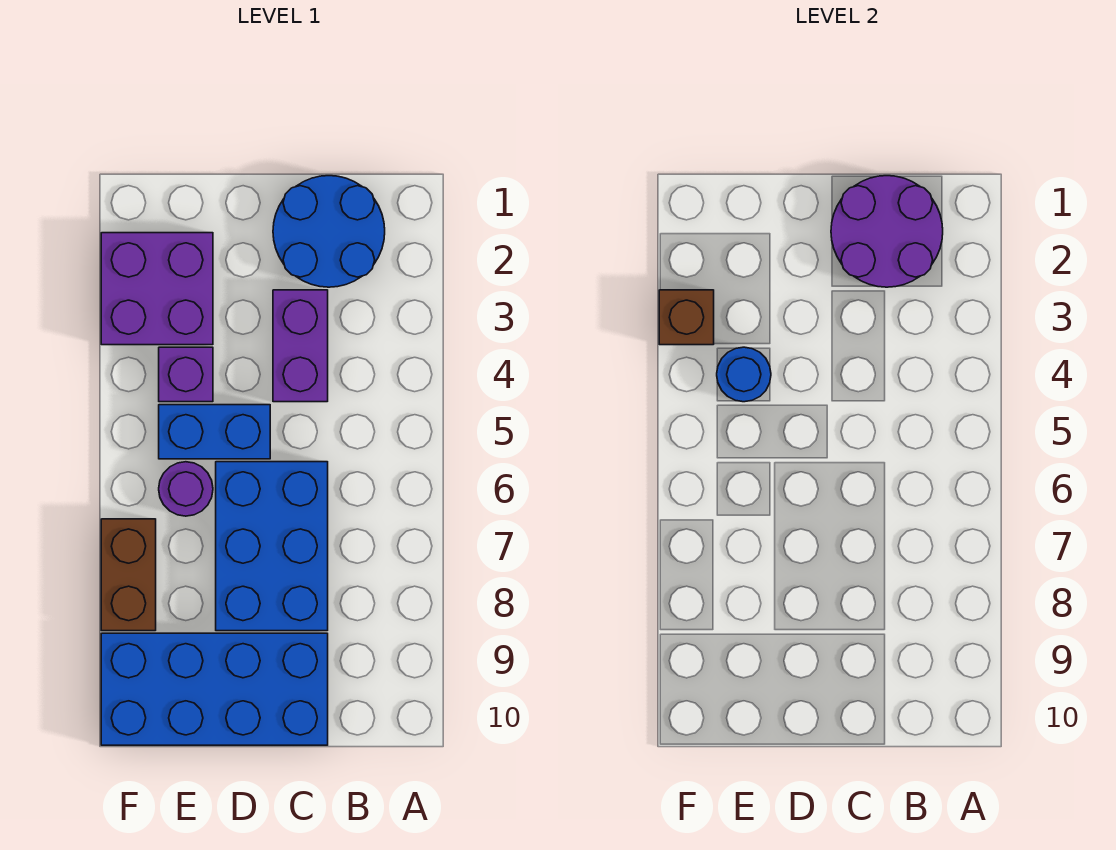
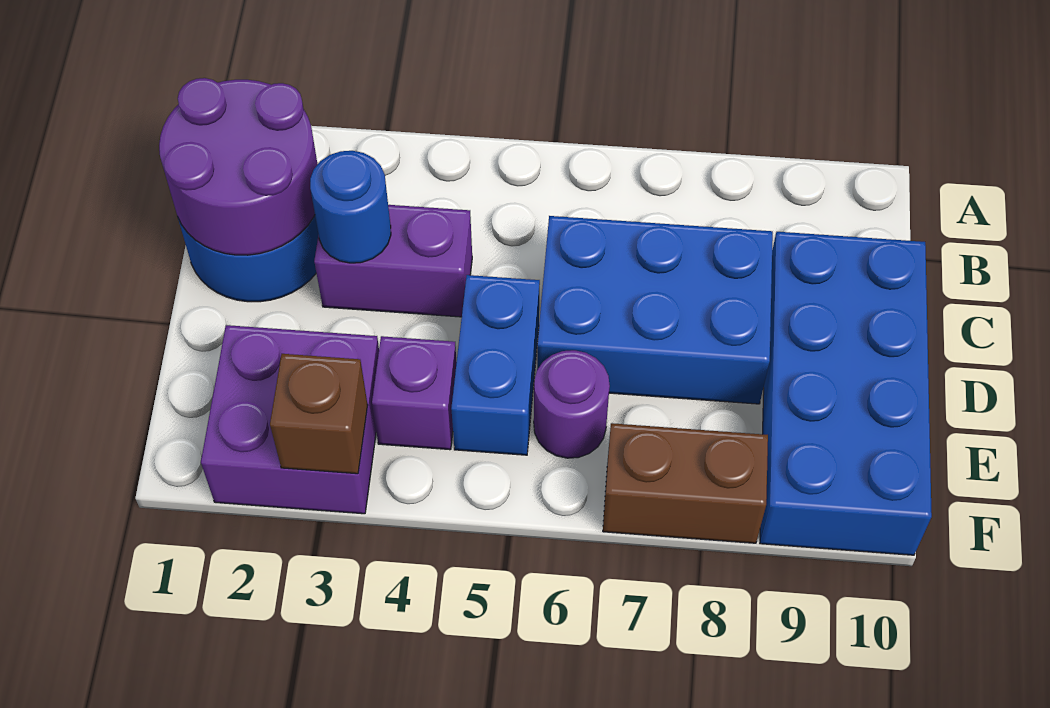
blue 1x1 round brick [717,347,771,402] -> blue 1x1 round brick moved to [310,151,391,263]

